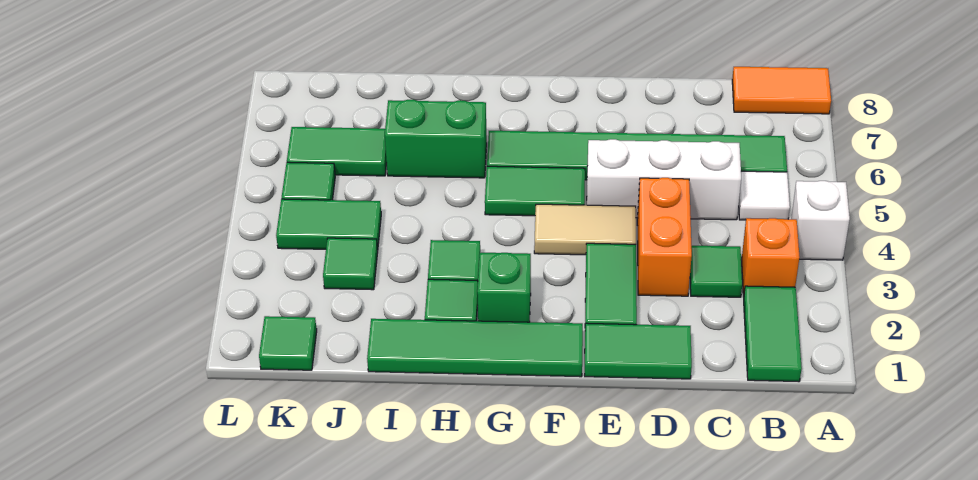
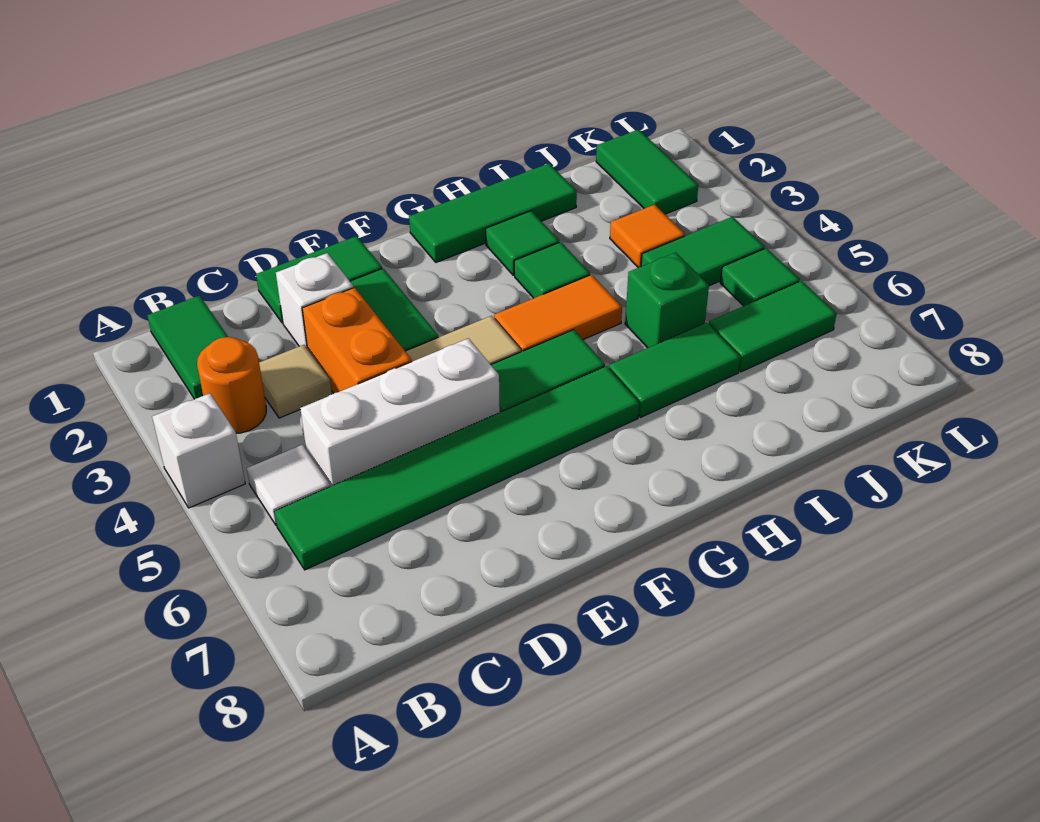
orange 1x2 tile [732,67,831,114] -> orange 1x2 tile moved to [494,275,622,352]
orange 1x1 brick [742,218,799,297] -> orange 1x1 round brick [197,337,266,433]
green 1x1 tile [690,246,742,297] -> tan 1x1 tile [259,345,332,418]
none -> white 1x1 brick [276,253,354,349]
green 1x4 tile [367,319,583,377] -> green 1x3 tile [409,163,577,262]
green 1x1 brick [477,253,531,322] -> green 1x1 brick moved to [625,252,709,348]
green 1x2 brick [385,100,487,178] -> green 1x2 tile [609,322,741,417]
green 1x1 tile [323,238,378,290] -> orange 1x1 tile [610,205,685,268]
green 1x1 tile [259,316,317,370] -> green 1x2 tile [596,129,698,214]

